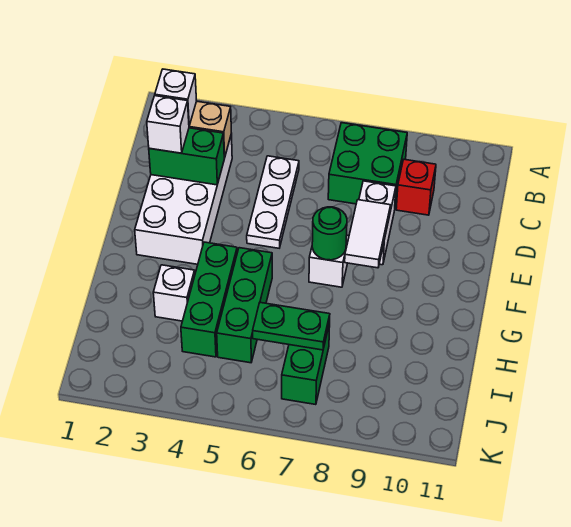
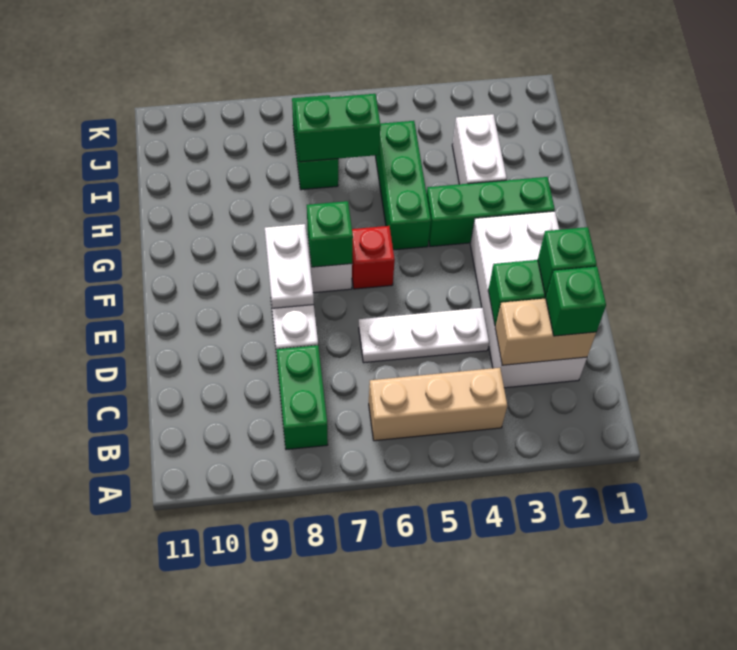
none -> tan 1x3 brick [369,368,507,441]
green 2x2 brick [328,123,407,206] -> green 1x2 brick [276,345,328,450]
white 1x1 brick [155,69,197,125] -> green 1x1 brick [546,267,606,336]
white 1x3 plate [247,156,299,248] -> white 1x3 plate turned to [359,308,489,363]
red 1x1 brick [396,159,436,215] -> red 1x1 brick moved to [352,226,395,289]
white 1x1 brick [147,96,189,153] -> green 1x1 brick [538,227,597,296]
white 1x2 tile [345,200,391,268] -> white 1x2 plate [265,224,314,308]
green 1x1 round brick [312,207,347,260] -> green 1x1 brick [307,201,353,267]
green 1x3 brick [181,242,237,357] -> green 1x3 brick turned to [427,177,555,246]
white 1x1 brick [153,265,195,321] -> white 1x2 brick [452,114,507,184]
green 1x2 plate [253,303,330,350] -> green 1x2 brick [295,94,381,162]

